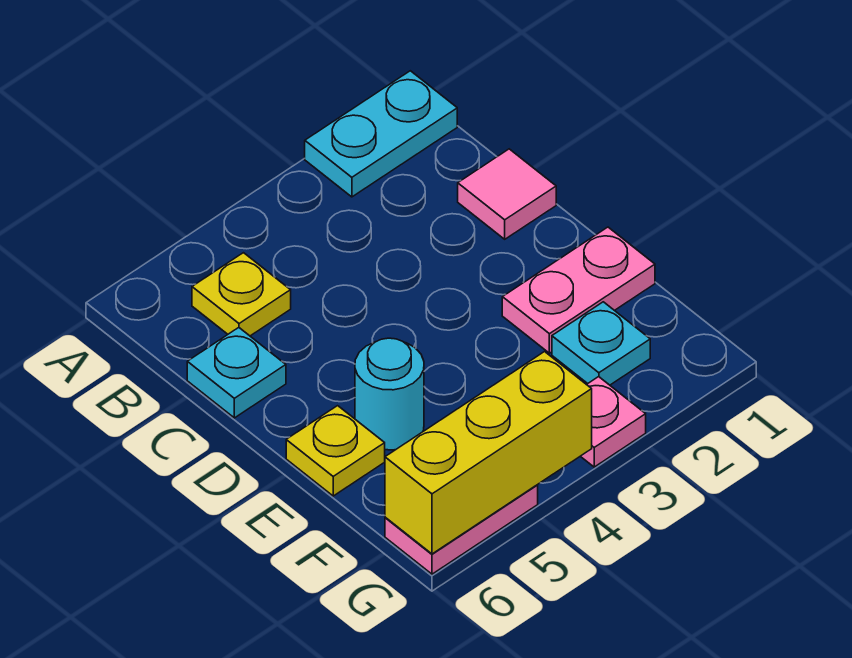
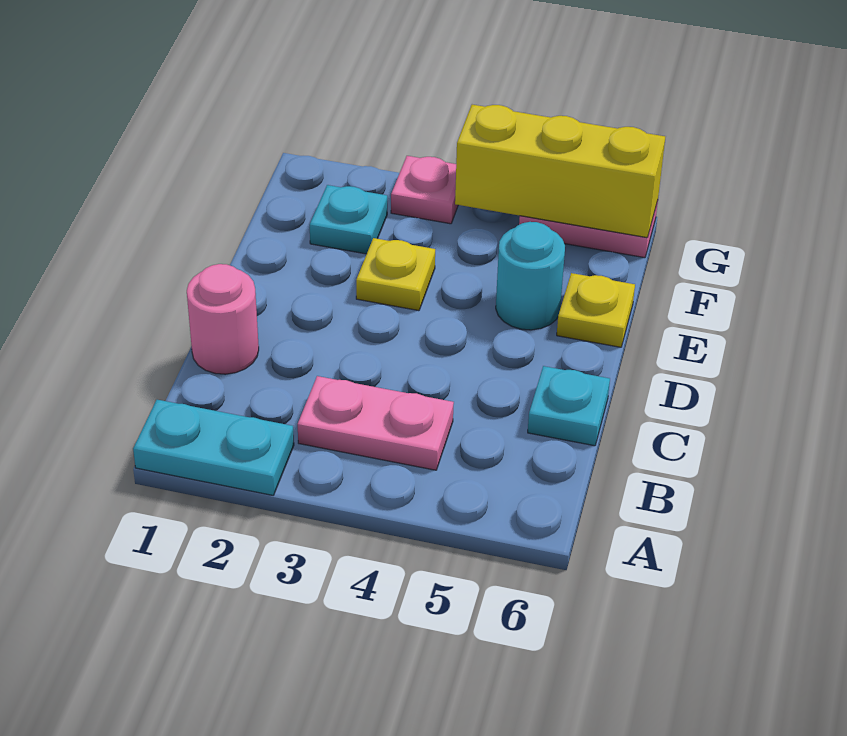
yellow 1x1 plate [192,253,291,336] -> yellow 1x1 plate moved to [356,238,435,311]
pink 1x1 tile [458,149,556,239] -> pink 1x1 round brick [187,264,259,374]
pink 1x2 plate [502,227,655,353] -> pink 1x2 plate moved to [298,376,454,470]

